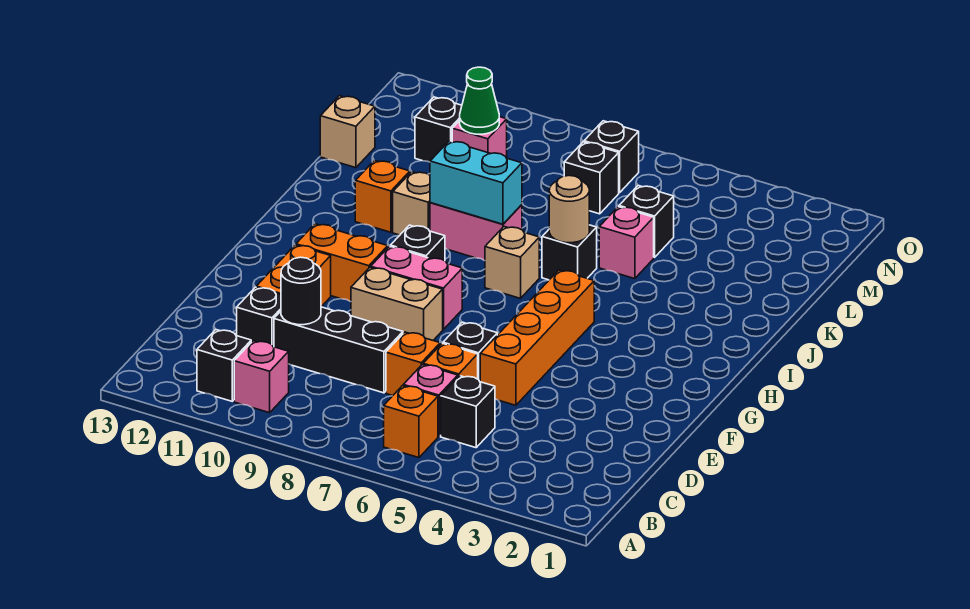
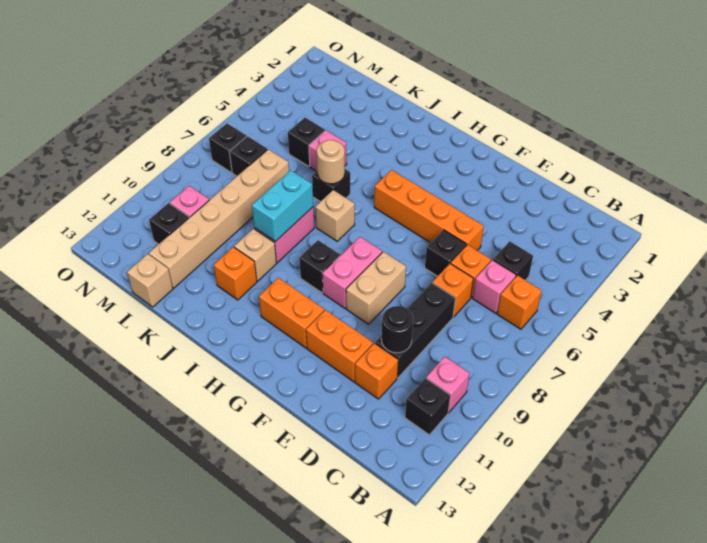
black 1x1 brick [237,287,281,347] -> orange 1x1 brick [355,343,398,399]
orange 1x2 brick [296,224,388,302] -> orange 1x2 brick turned to [259,278,324,348]
none -> tan 1x6 brick [149,149,289,288]
green 1x1 cone [460,67,499,134] -> none

